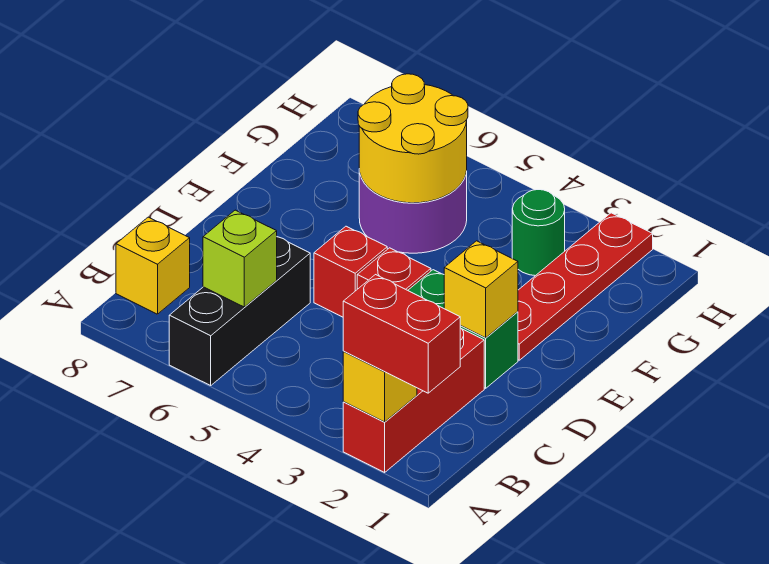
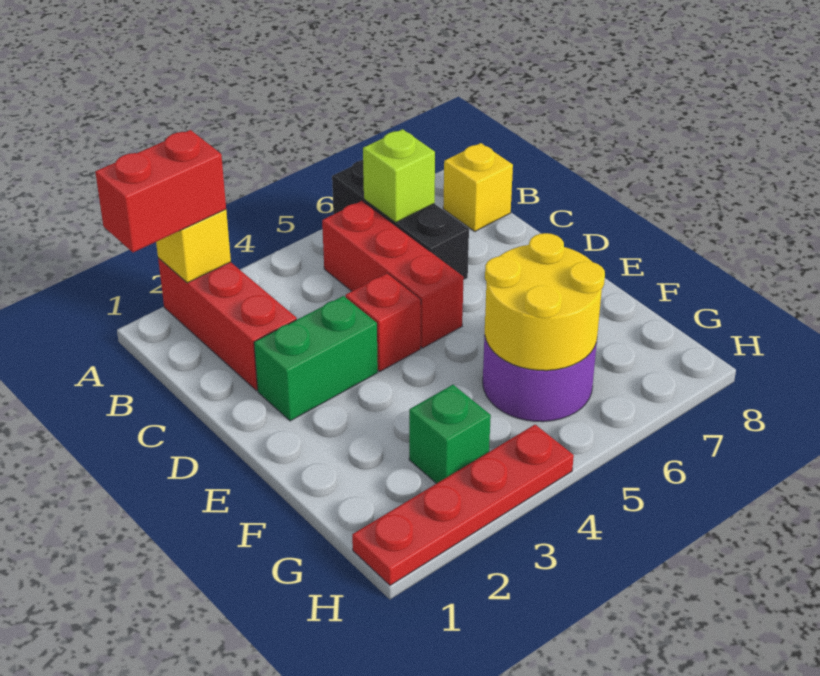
yellow 1x1 brick [444,241,518,338] -> none
red 1x1 brick [314,226,387,317] -> red 1x3 brick [322,201,464,348]
red 1x4 plate [518,213,653,360] -> red 1x4 plate turned to [352,425,574,585]
green 1x1 round brick [512,190,565,276] -> green 1x1 brick [409,385,491,484]

